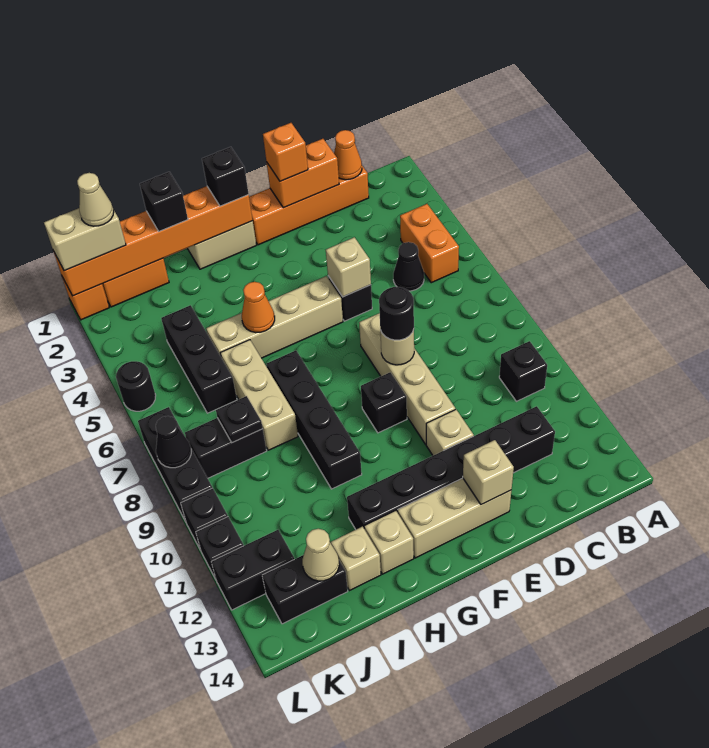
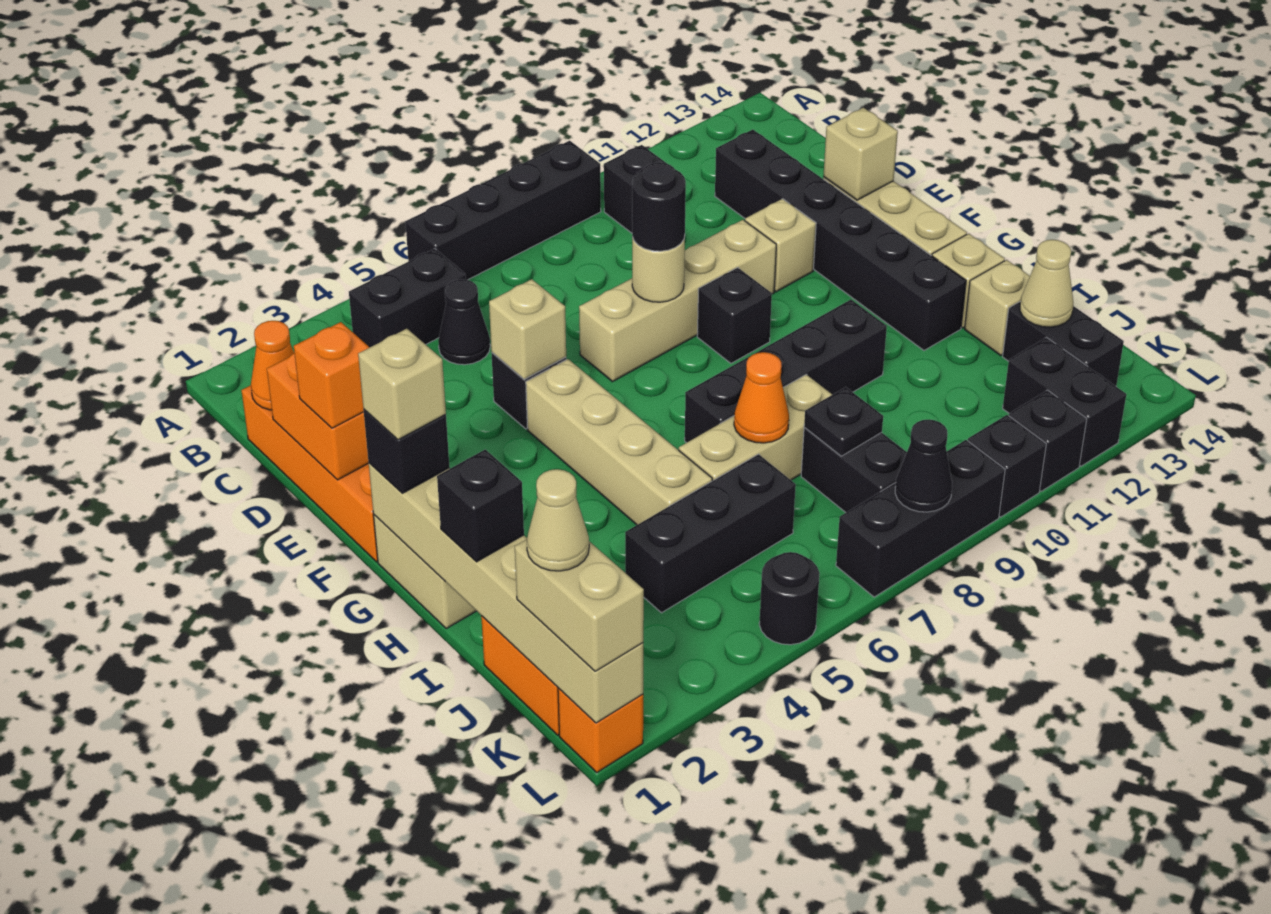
none -> black 1x4 brick [405,141,601,280]
orange 1x2 brick [400,204,459,283] -> black 1x2 brick [349,249,466,347]
orange 1x6 brick [53,186,253,296] -> tan 1x6 brick [369,463,643,723]
none -> tan 1x1 brick [358,329,446,440]
orange 1x1 cone [242,282,275,333] -> orange 1x1 cone moved to [734,352,789,443]

